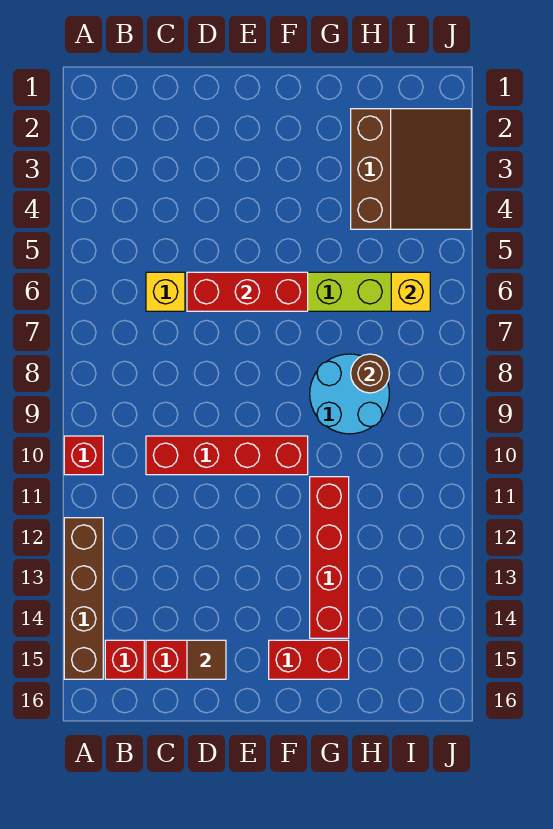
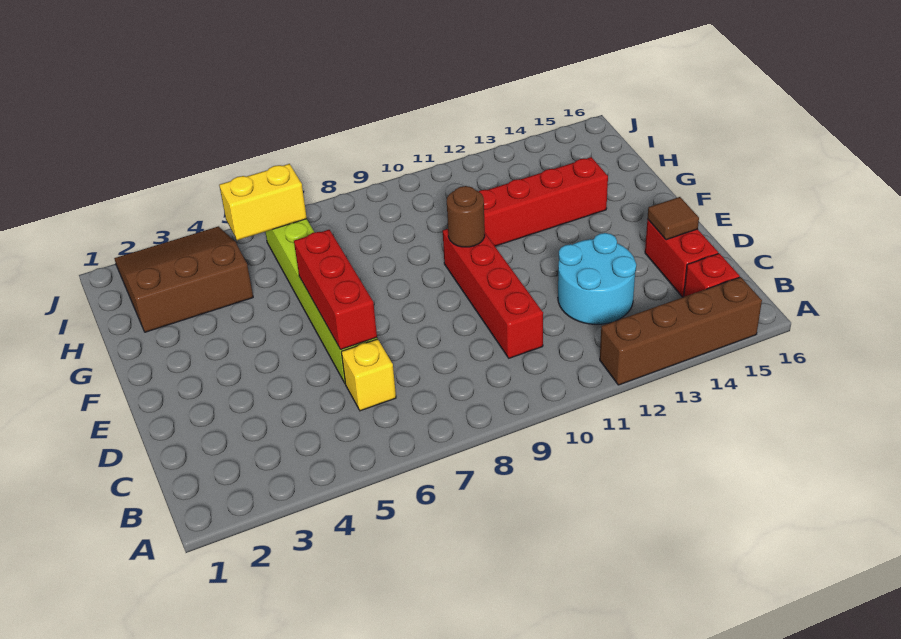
red 1x1 brick [64,436,103,475] -> none
red 1x2 brick [269,640,349,679] -> none
cyan 2x2 round brick [310,354,389,434] -> cyan 2x2 round brick moved to [558,233,636,324]
brown 1x1 round brick [351,354,389,393] -> brown 1x1 round brick moved to [447,186,485,247]
yellow 1x1 brick [391,272,430,311] -> yellow 1x2 brick [219,164,307,240]

